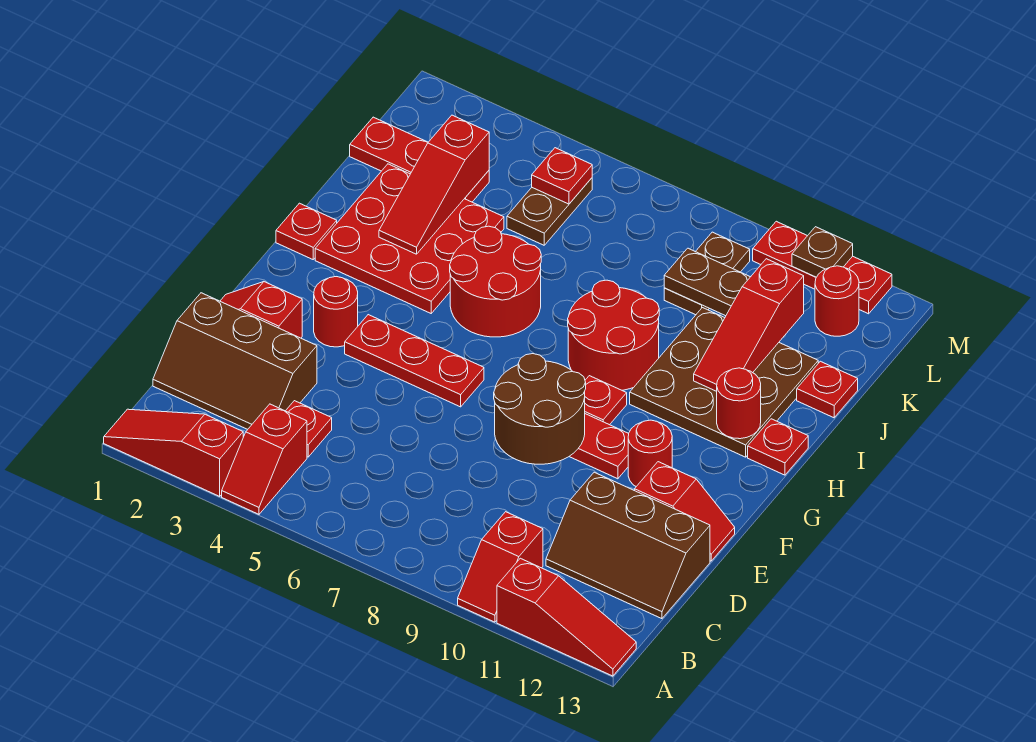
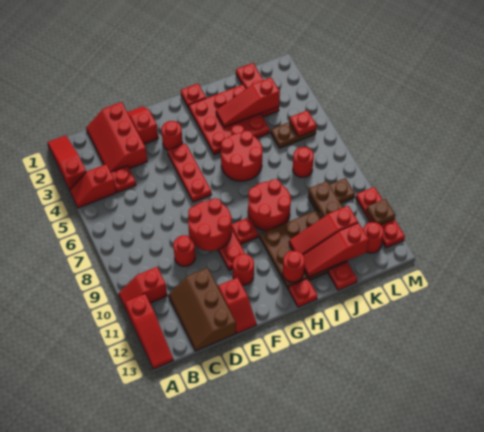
brown 2x3 slope [153,293,317,429] -> red 2x3 slope [86,102,147,172]
none -> red 1x1 round brick [173,235,195,266]
brown 2x2 round brick [494,354,586,464] -> red 2x2 round brick [188,198,232,251]
none -> red 1x3 slope [303,223,369,277]
none -> red 1x1 round brick [293,147,314,177]

